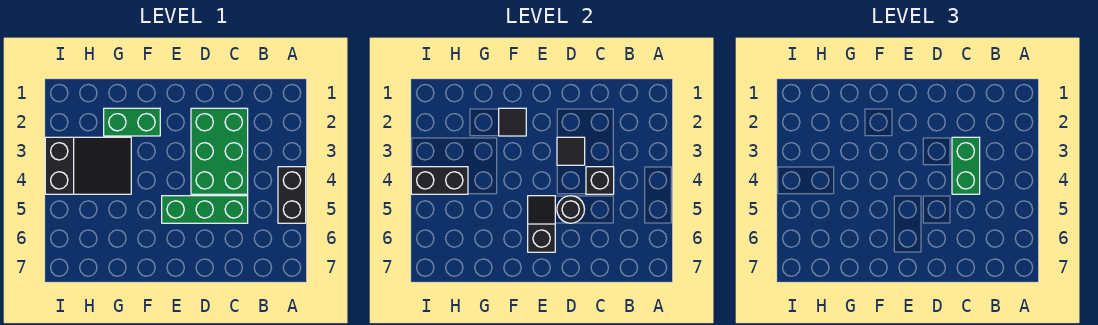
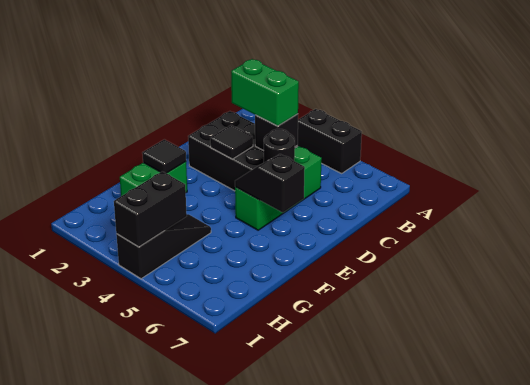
green 2x3 brick [191,108,248,194] -> black 2x3 brick [188,111,298,191]
black 2x3 slope [45,137,131,194] -> black 1x3 slope [116,214,211,279]

